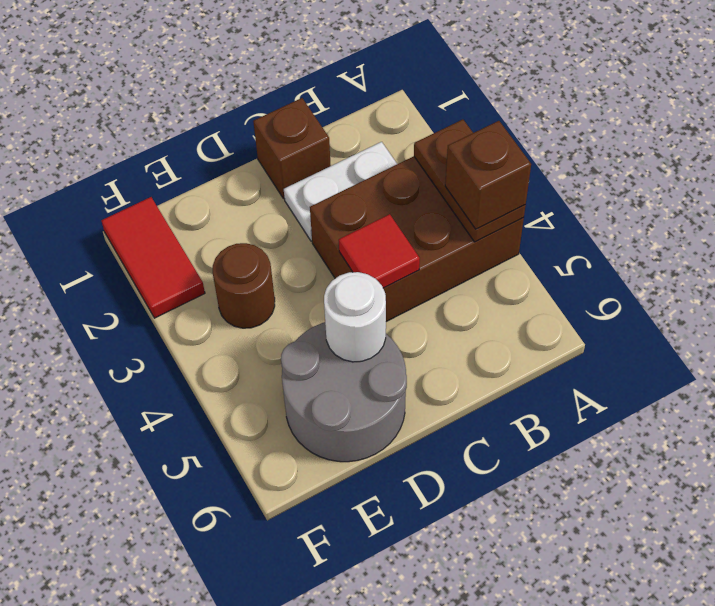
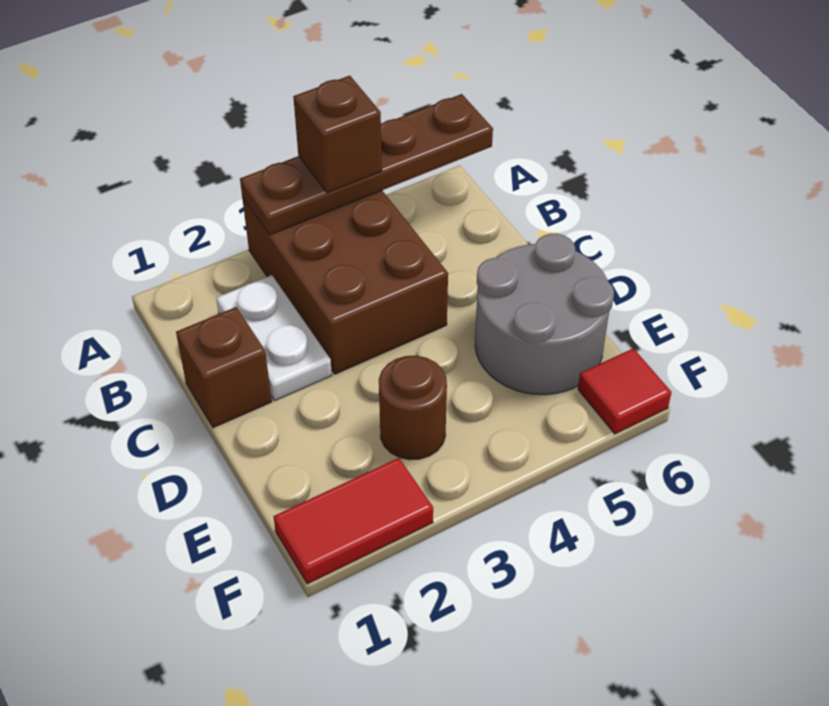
brown 1x2 plate [414,119,526,242] -> brown 1x4 plate [240,94,493,235]
red 1x1 tile [339,214,420,288] -> red 1x1 tile moved to [578,348,672,434]
white 1x1 round brick [324,272,386,362] -> none

